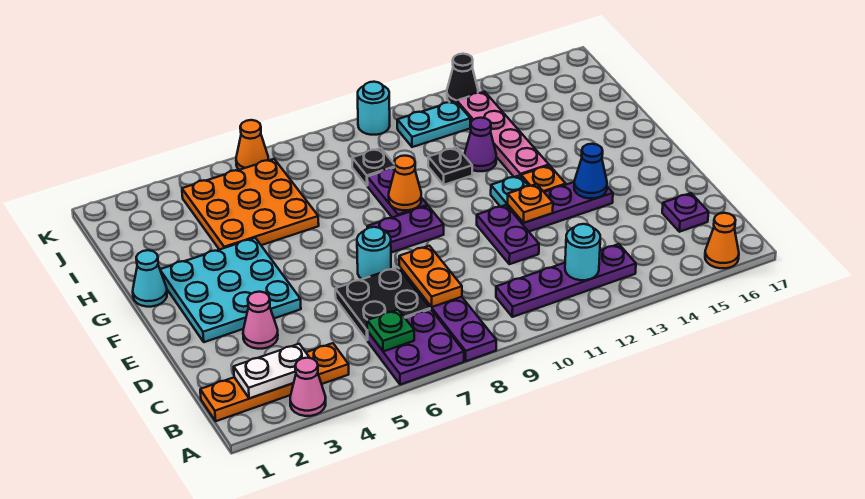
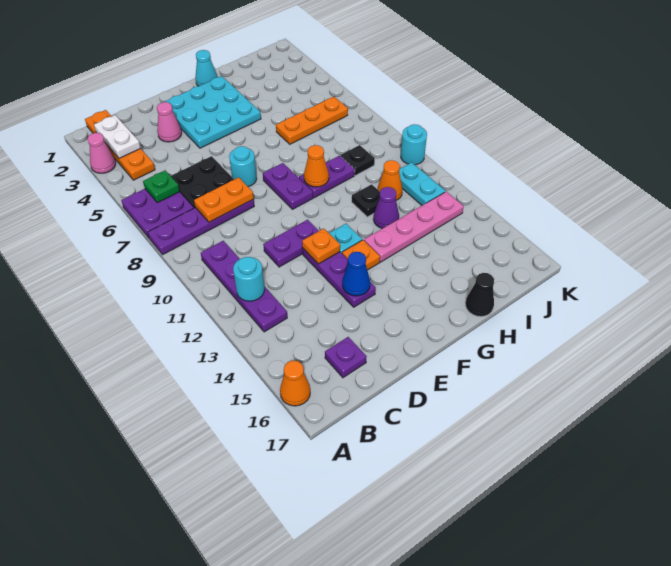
orange 3x3 plate [182,159,319,250] -> orange 1x3 plate [276,97,348,144]
orange 1x1 cone [236,120,268,170] -> orange 1x1 cone moved to [378,160,403,200]
black 1x1 cone [447,54,478,102] -> black 1x1 cone moved to [465,273,494,317]

